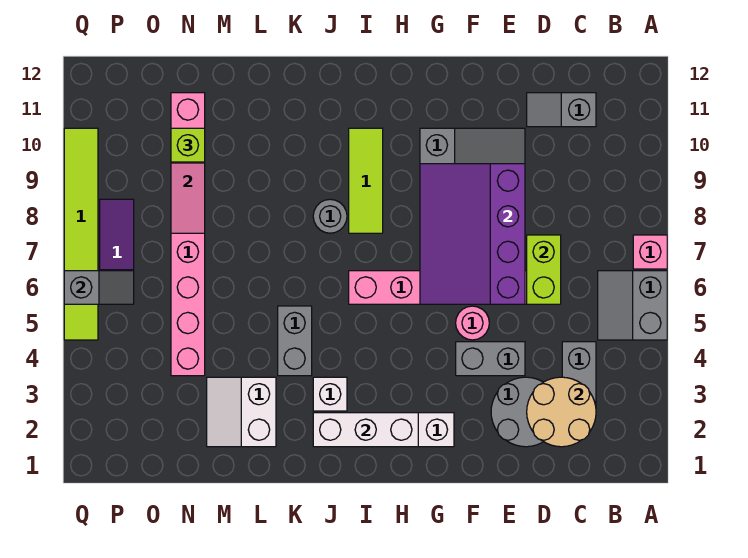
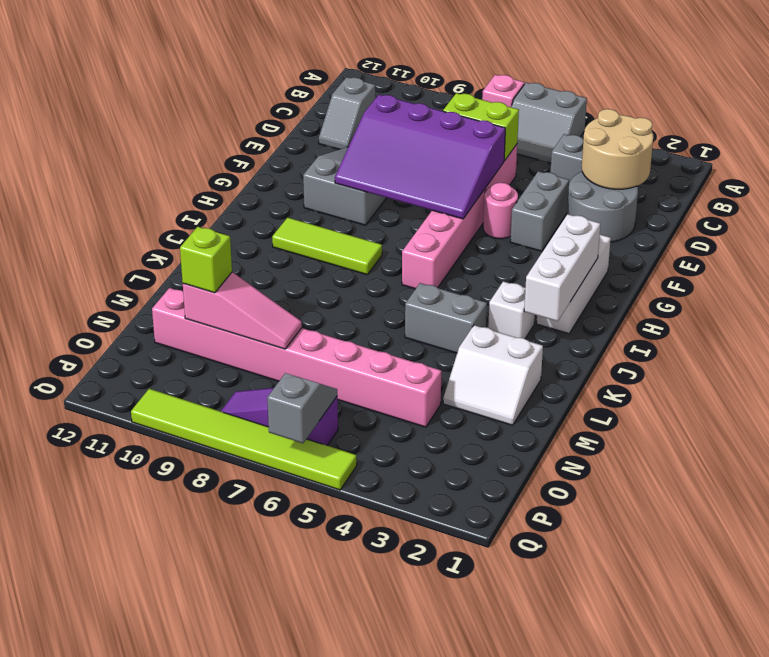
grey 1x1 round brick [313,199,347,233] -> none

